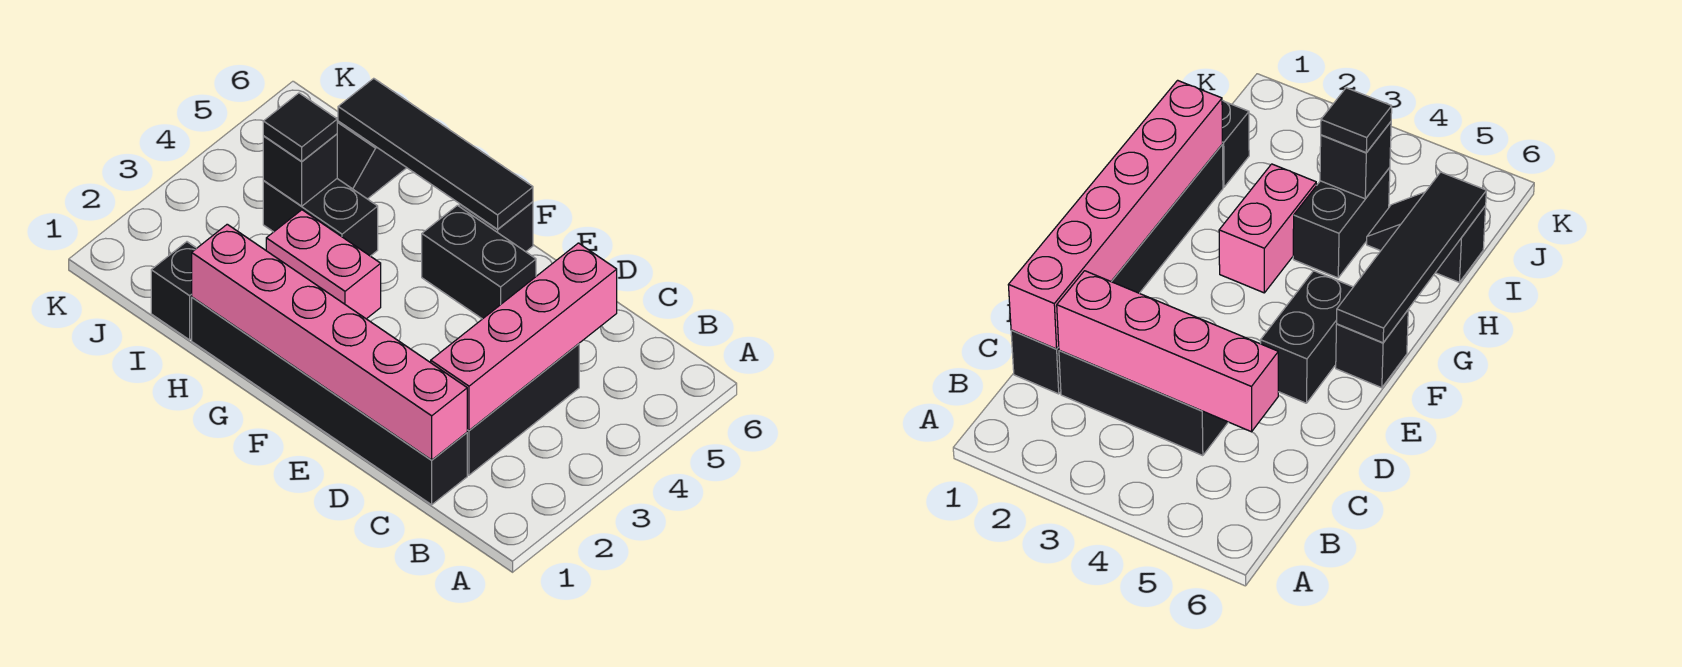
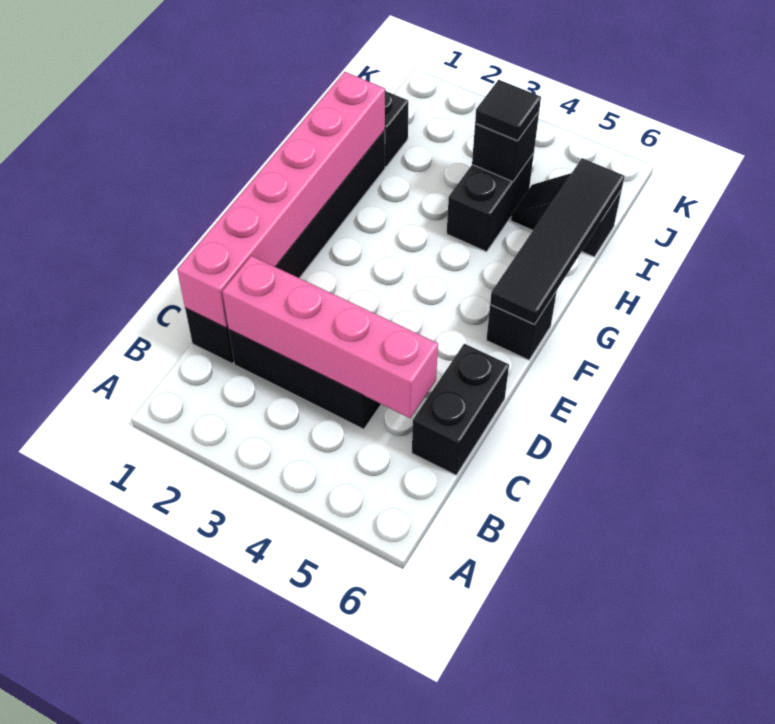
black 1x2 brick [422,205,536,319] -> black 1x2 brick moved to [412,344,509,475]
pink 1x2 brick [266,210,381,319] -> none

